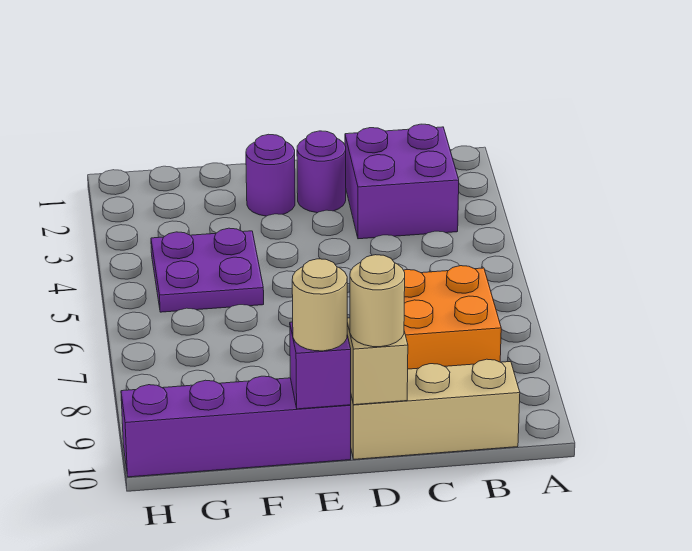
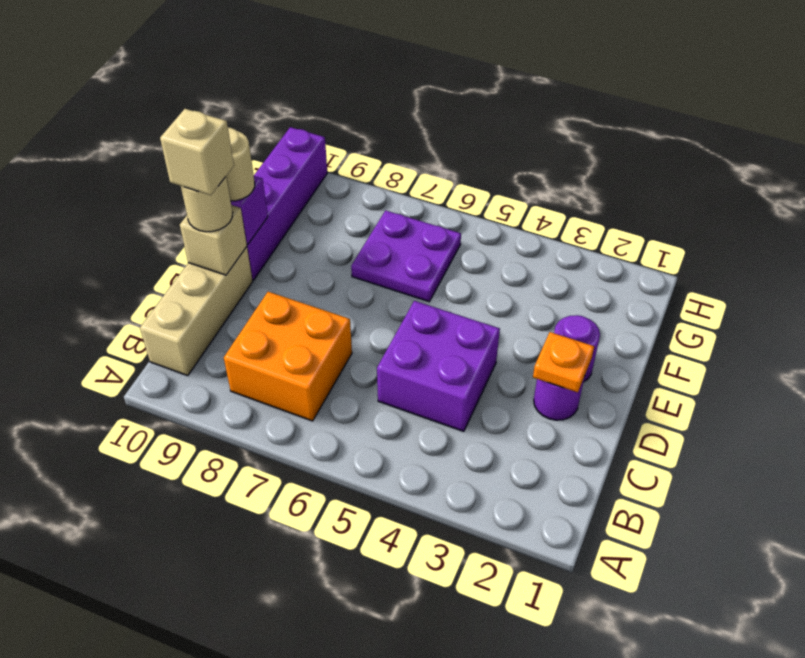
purple 2x2 brick [345,124,459,239] -> purple 2x2 brick moved to [377,301,500,431]
none -> orange 1x1 plate [533,332,594,392]
none -> tan 1x1 brick [160,109,234,195]
purple 2x2 plate [151,228,264,312] -> purple 2x2 plate moved to [351,210,461,302]

